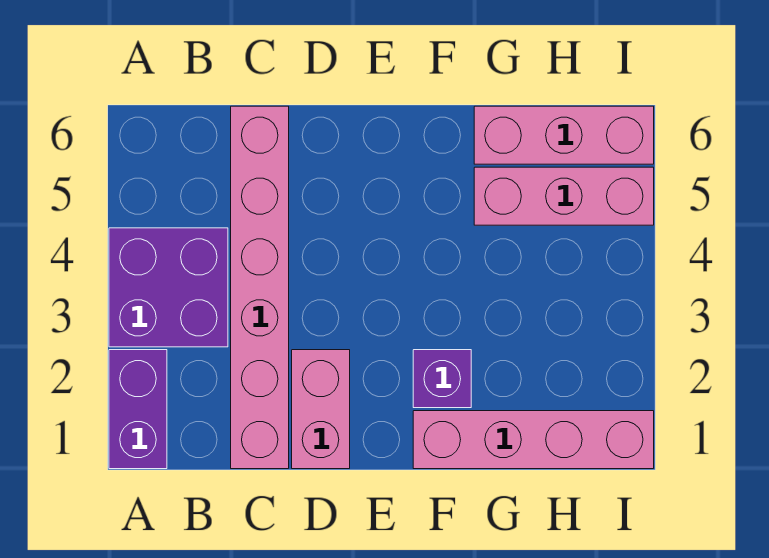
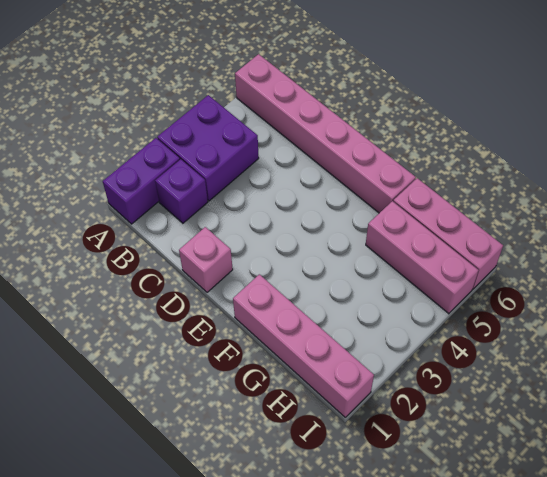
pink 1x6 brick [231,106,289,469] -> pink 1x6 brick turned to [235,54,416,213]
pink 1x2 brick [292,350,350,469] -> pink 1x1 brick [179,227,233,292]
purple 1x1 brick [413,350,471,408] -> purple 1x1 brick moved to [155,159,208,223]

